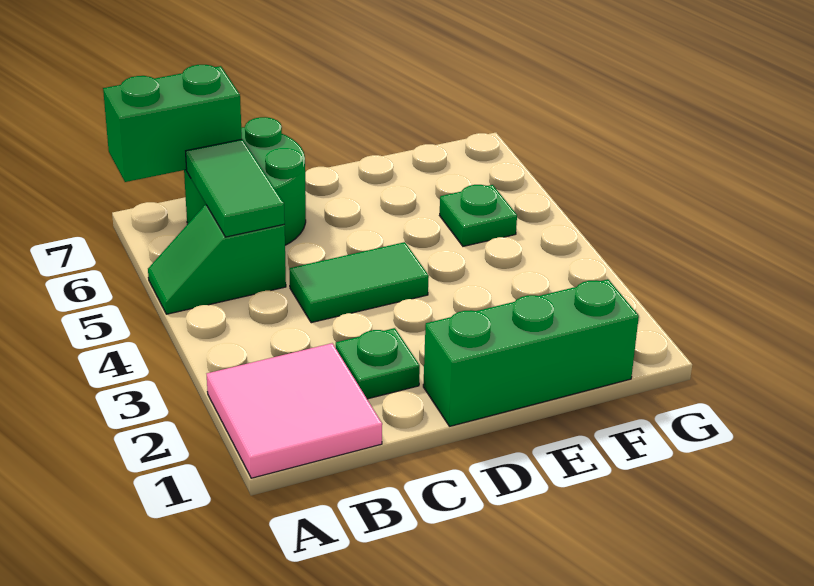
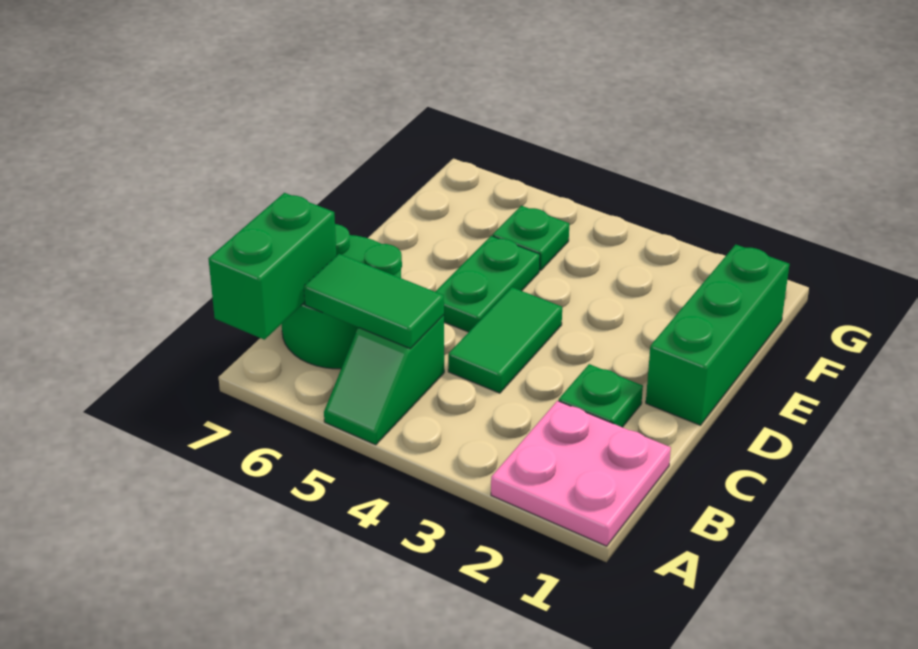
pink 2x2 tile [207,343,382,478] -> pink 2x2 plate [491,401,671,546]
none -> green 1x2 plate [435,236,540,332]

